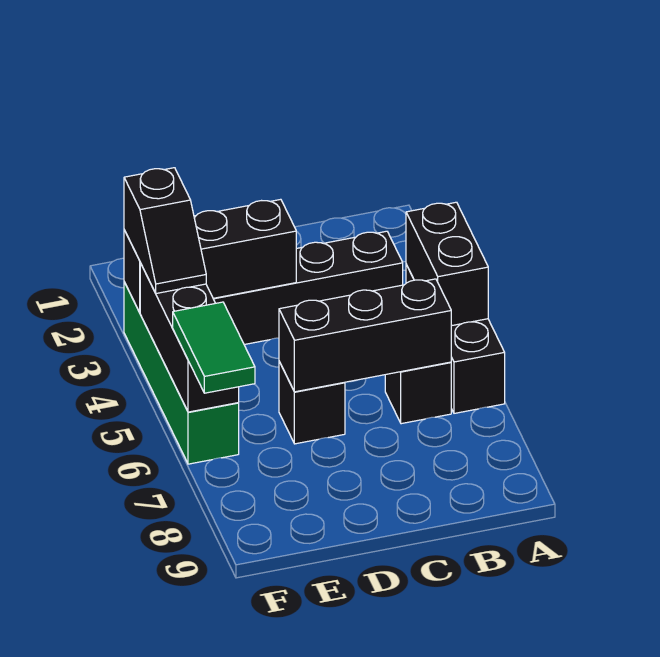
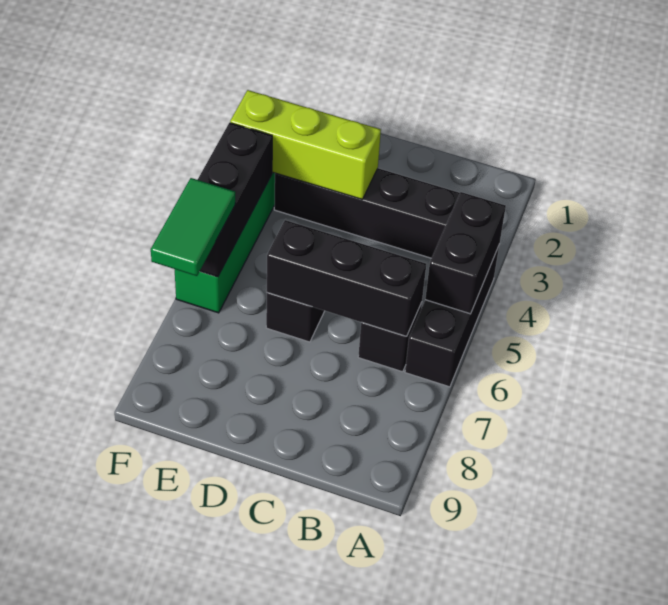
black 1x3 brick [124,199,296,312] -> lime 1x3 brick [230,90,381,199]
black 1x2 slope [124,168,206,293] -> none

